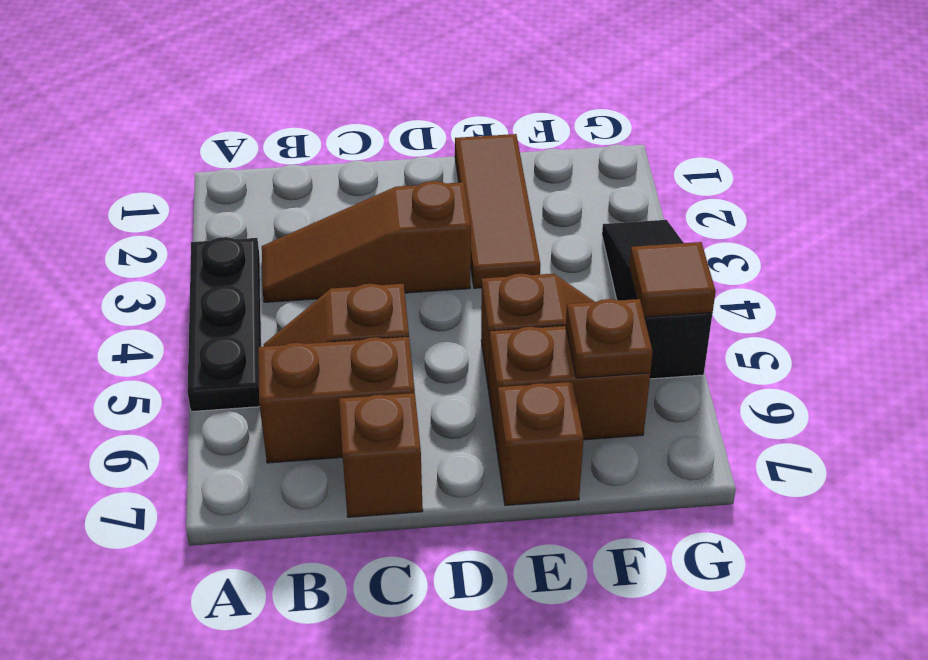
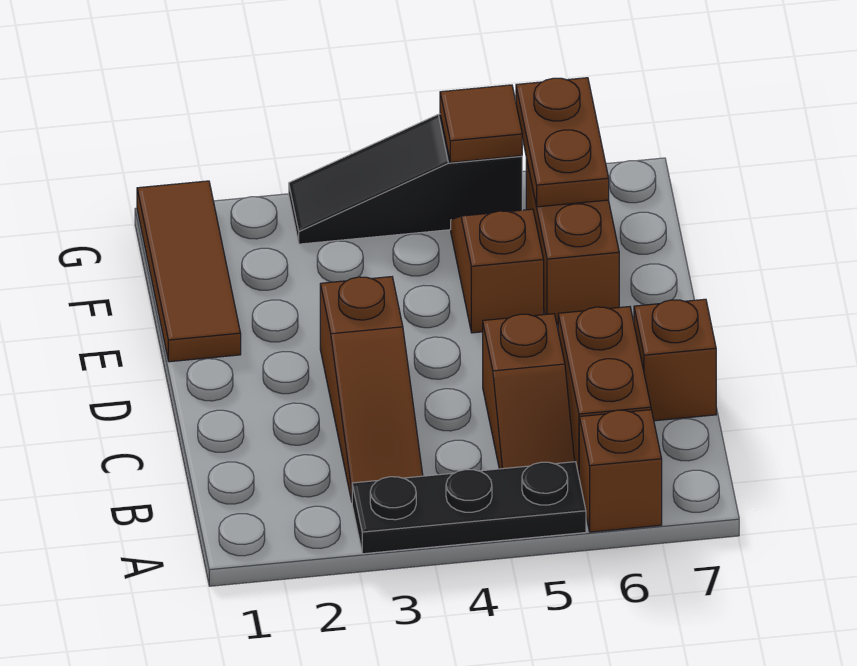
brown 1x3 tile [455,134,540,288] -> brown 1x3 tile turned to [137,181,241,362]
brown 1x1 brick [497,382,584,505] -> brown 1x1 brick moved to [579,410,662,532]
brown 1x1 plate [566,299,653,378] -> brown 1x2 plate [516,78,609,207]

